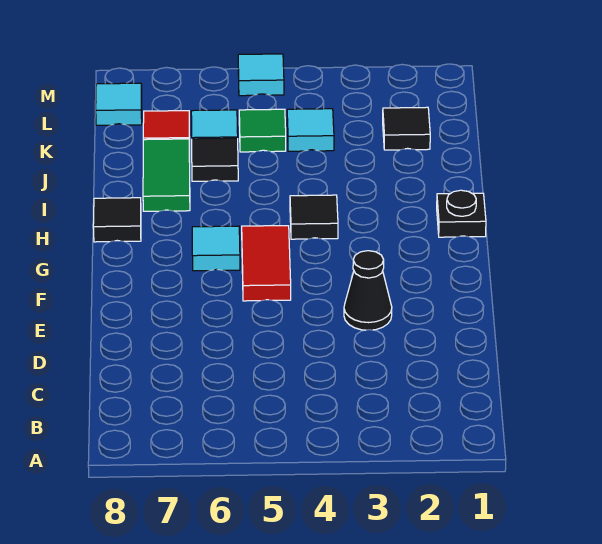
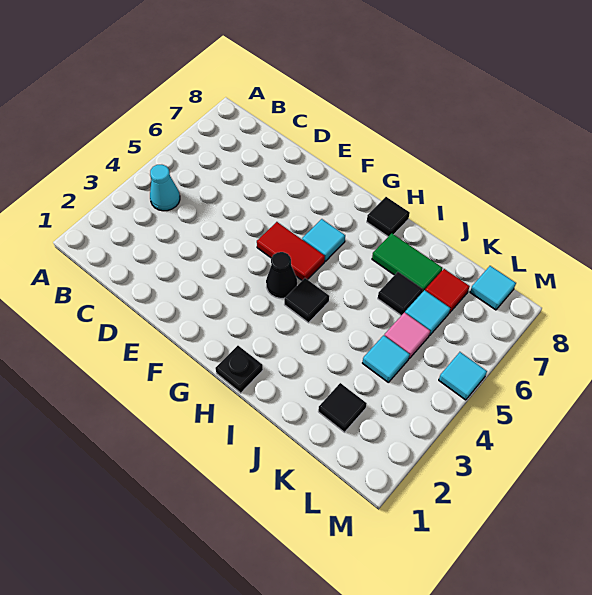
none -> cyan 1x1 cone [150,165,180,211]
black 1x1 cone [344,251,392,330] -> black 1x1 cone moved to [266,252,297,298]
green 1x1 tile [239,109,286,152] -> pink 1x1 tile [384,312,430,359]

